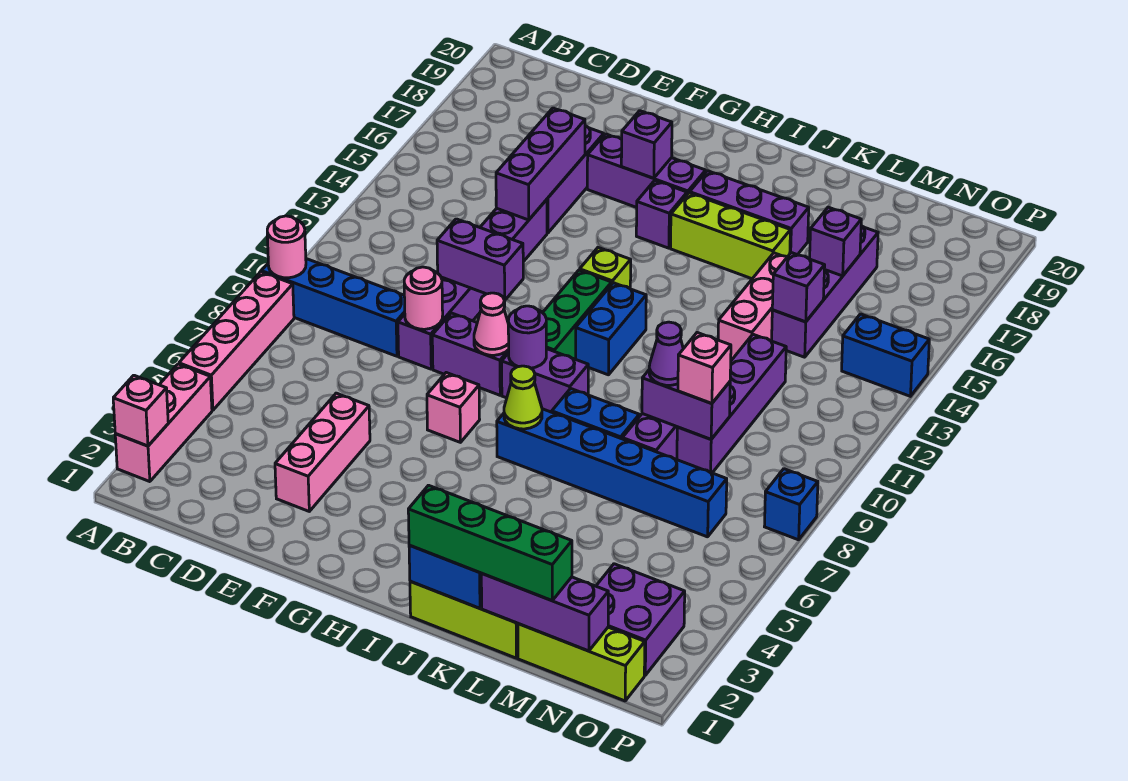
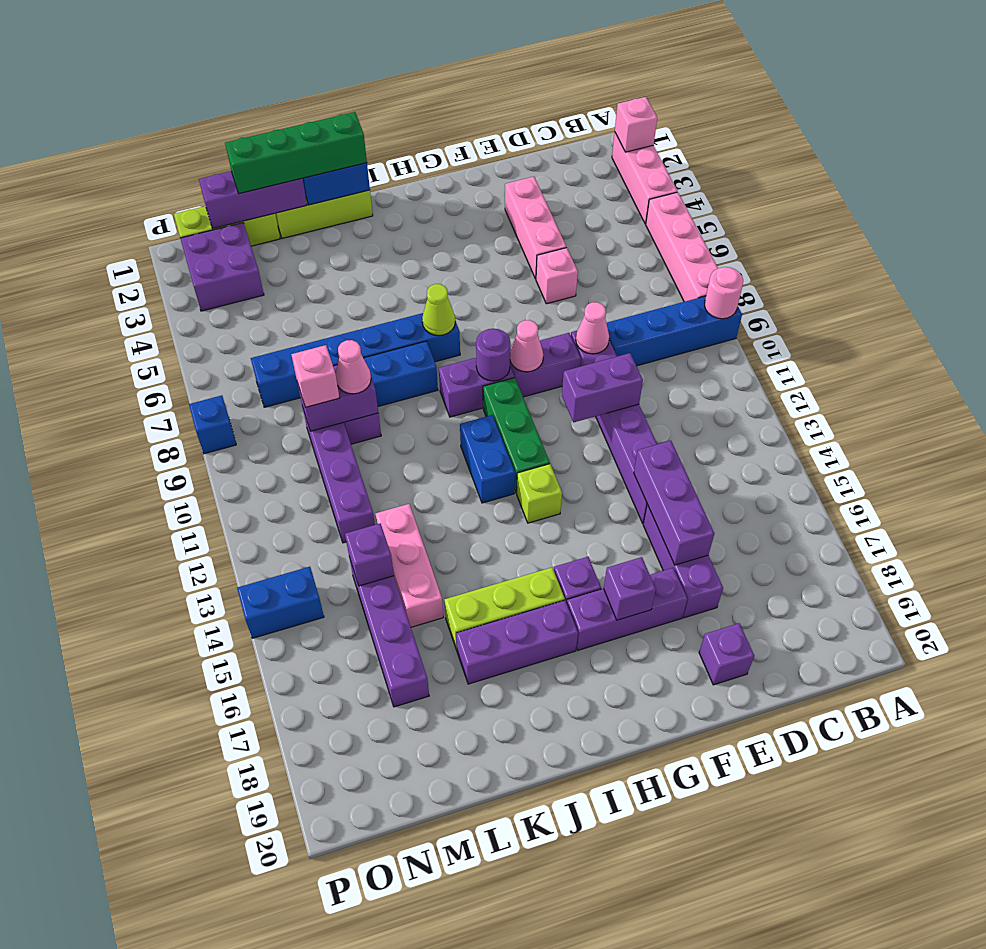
pink 1x1 round brick [404,267,443,329] -> pink 1x1 cone [576,302,609,354]
pink 1x1 brick [427,373,480,442] -> pink 1x1 brick moved to [536,248,578,304]
purple 1x1 cone [649,322,683,385] -> pink 1x1 cone [336,340,371,394]
purple 1x1 brick [810,207,861,276] -> purple 1x1 brick moved to [699,623,754,685]

